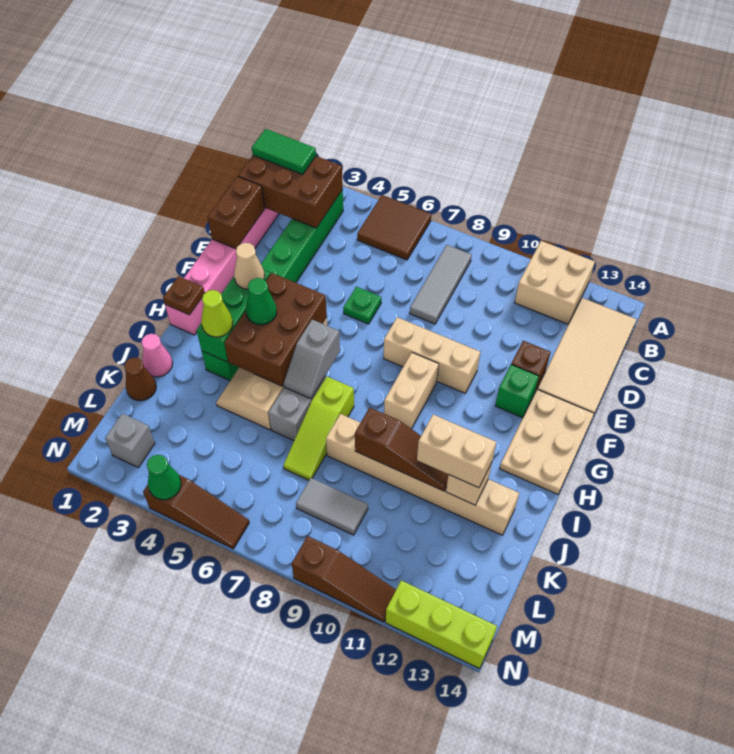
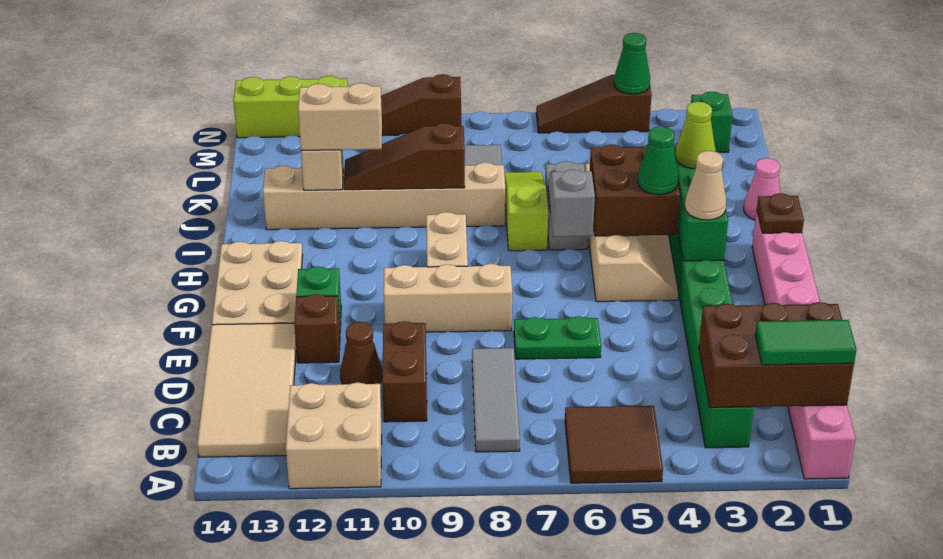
brown 1x2 brick [208,176,265,249] -> brown 1x2 brick moved to [382,321,427,422]
green 1x1 plate [343,287,381,324] -> green 1x2 plate [514,316,601,359]
brown 2x3 brick [225,273,327,386] -> brown 2x2 brick [590,144,680,236]
brown 1x1 cone [124,357,156,401] -> brown 1x1 cone moved to [340,322,382,384]
grey 1x1 brick [105,414,155,468] -> green 1x1 brick [691,91,733,152]

